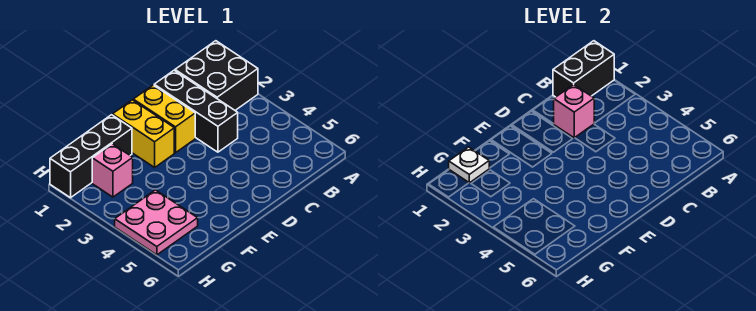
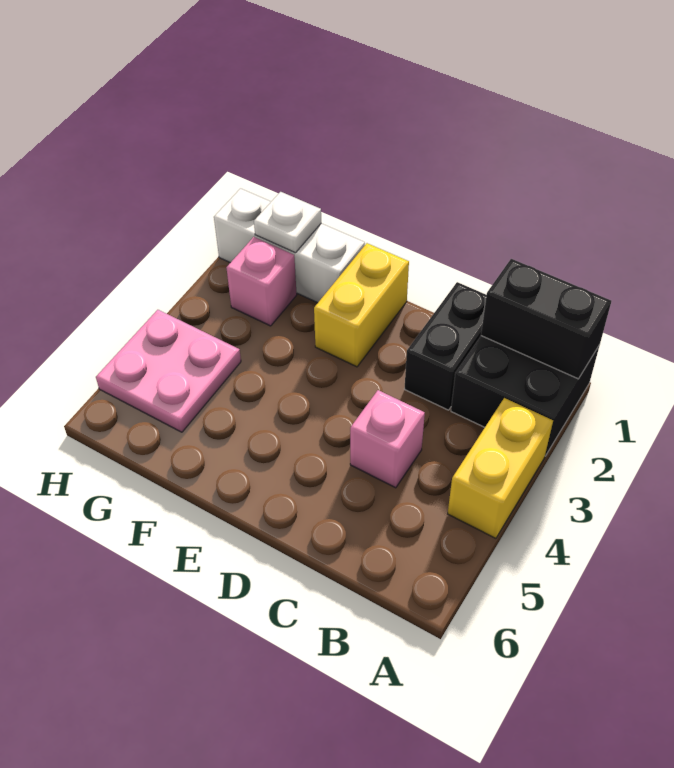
black 1x3 brick [154,70,238,152] -> black 1x2 brick [404,282,487,410]
pink 1x1 brick [554,85,594,138] -> pink 1x1 brick moved to [350,390,425,488]
yellow 1x2 brick [133,85,195,153] -> yellow 1x2 brick moved to [448,398,553,538]
black 1x3 brick [50,115,132,198] -> white 1x3 brick [214,188,365,303]

